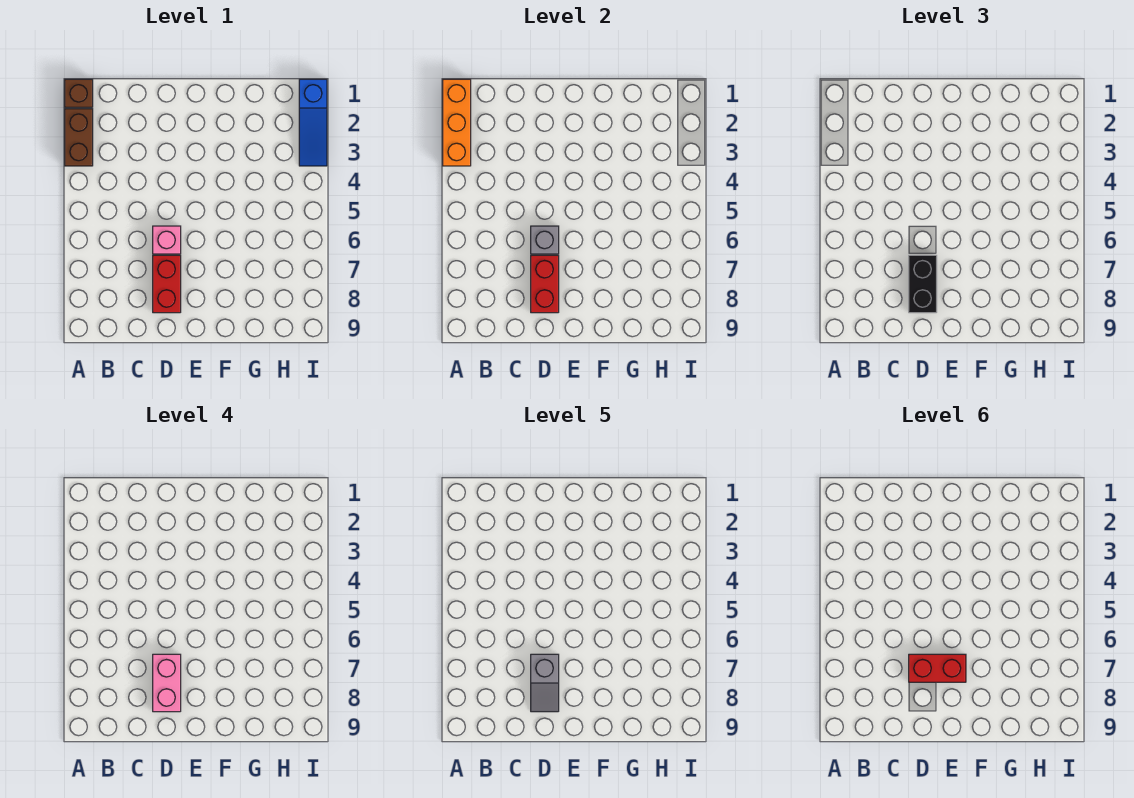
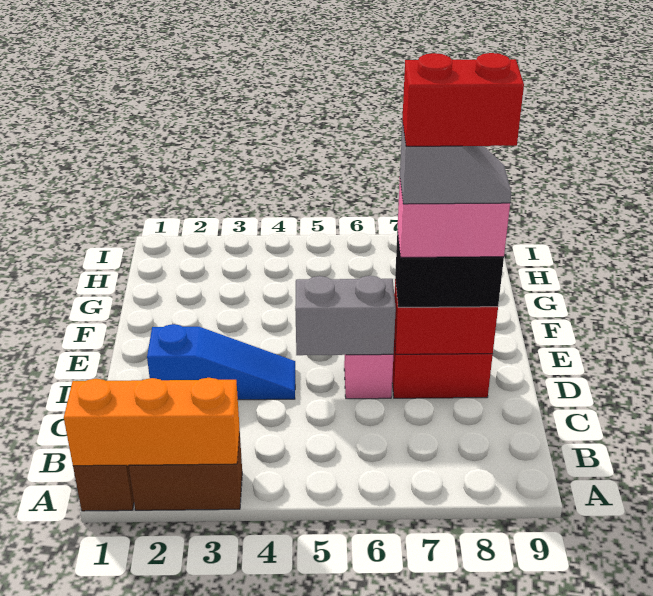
grey 1x1 brick [531,226,559,254] -> grey 1x2 brick [295,276,396,355]
red 1x2 brick [909,654,966,682] -> red 1x2 brick turned to [402,53,524,146]
blue 1x3 slope [299,79,327,166] -> blue 1x3 slope moved to [147,324,295,400]

